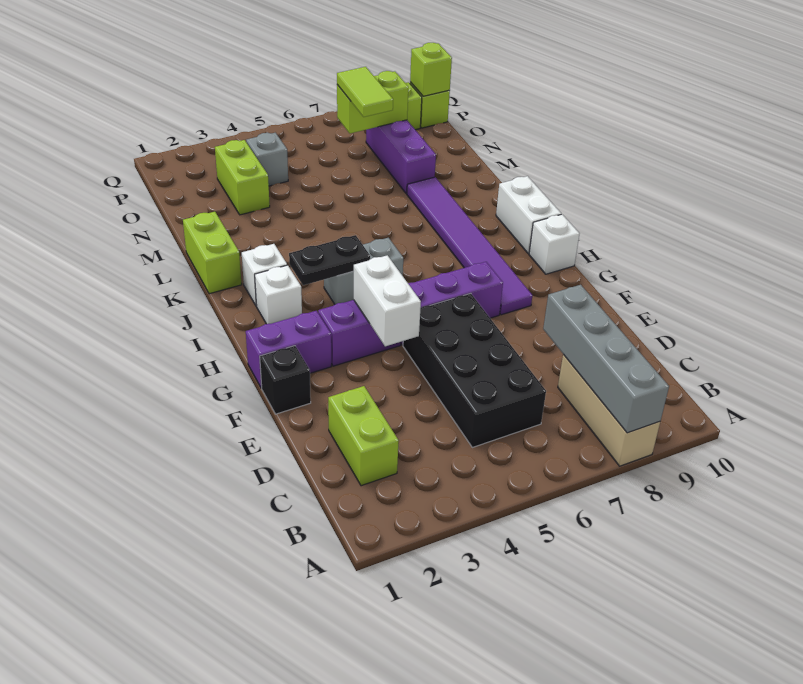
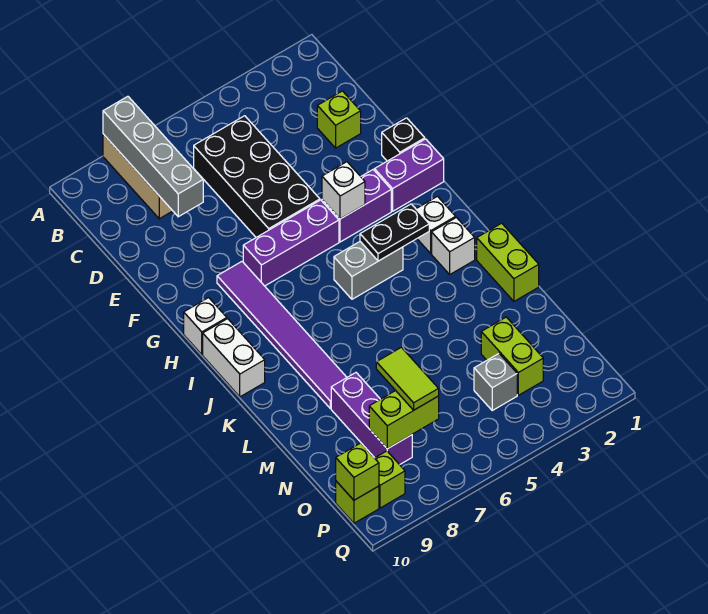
lime 1x2 brick [328,386,399,486] -> lime 1x1 brick [317,91,361,148]
white 1x2 brick [353,255,421,346] -> white 1x1 brick [322,162,365,219]

